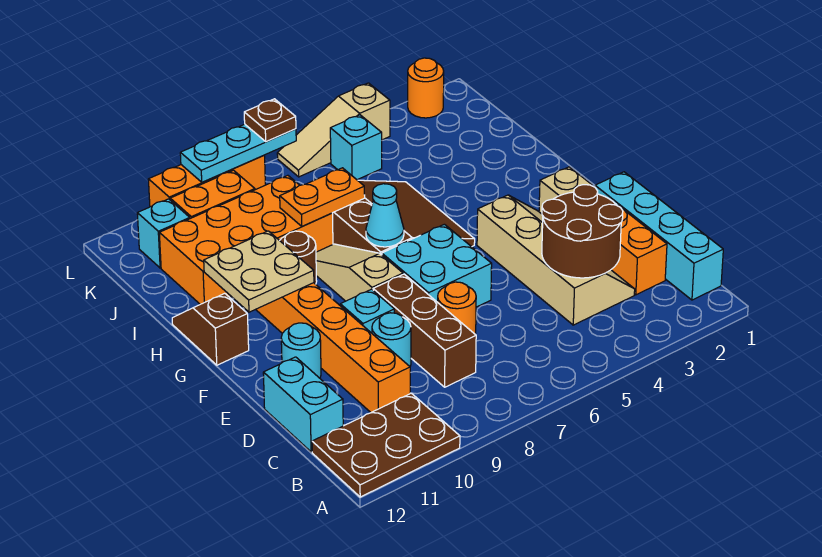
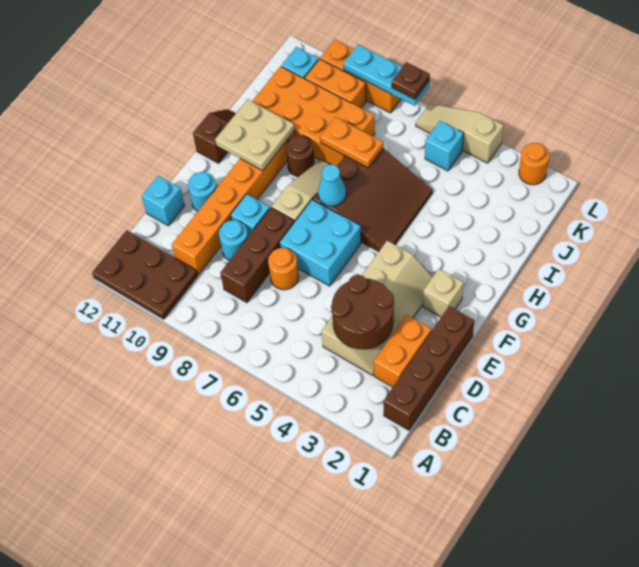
cyan 1x4 brick [595,172,723,300] -> brown 1x4 brick [384,306,474,430]
cyan 1x2 brick [263,357,343,452] -> cyan 1x1 brick [142,176,185,226]

